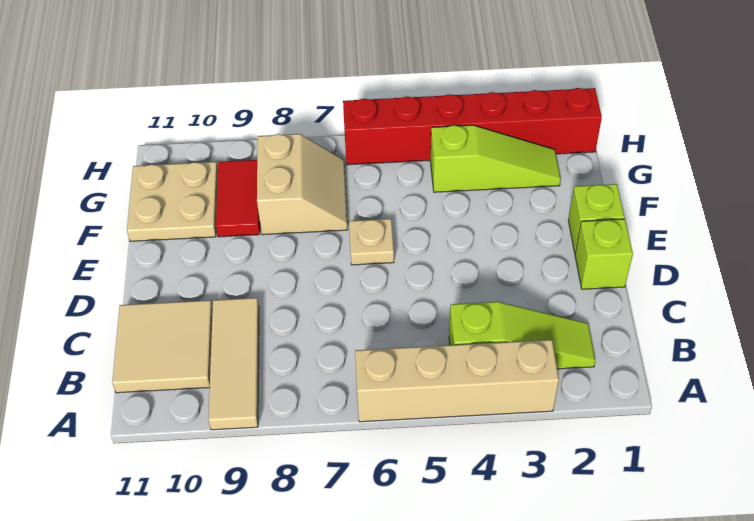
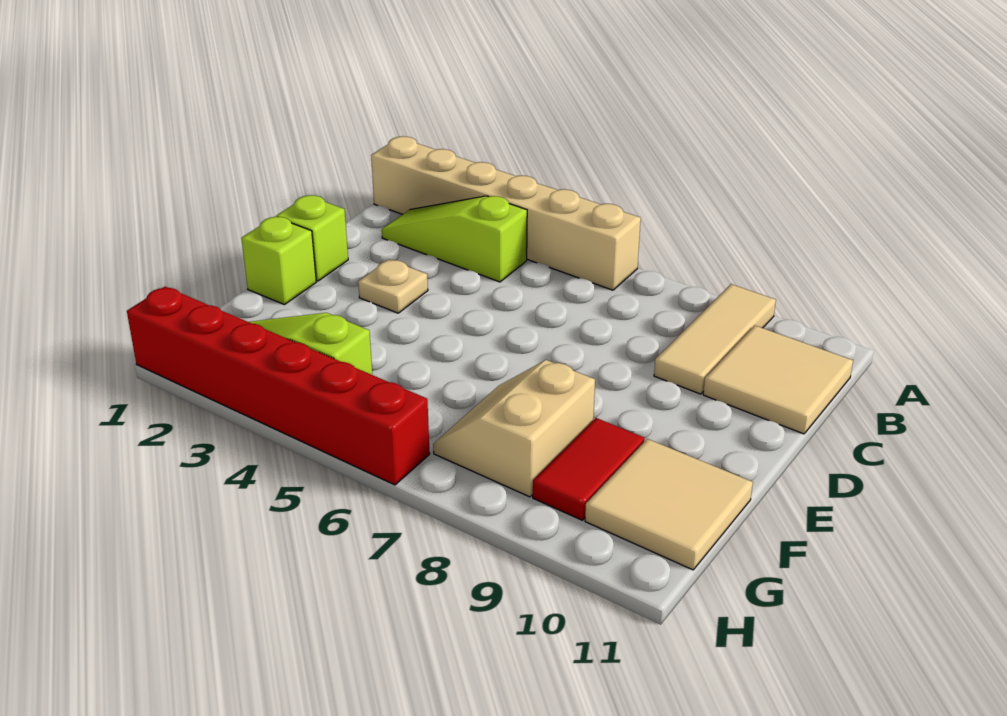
tan 1x4 brick [355,340,559,422] -> tan 1x6 brick [371,136,641,290]
tan 1x1 plate [349,219,394,265] -> tan 1x1 plate moved to [358,259,428,313]
tan 2x2 plate [127,162,218,241] -> tan 2x2 tile [585,439,753,570]

